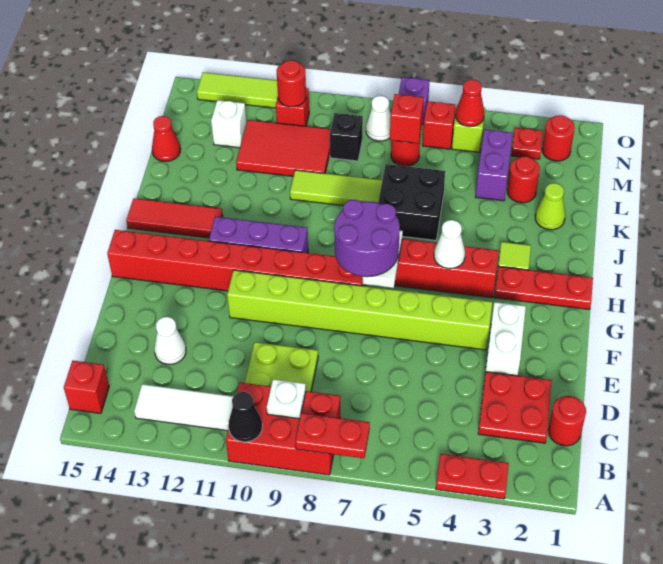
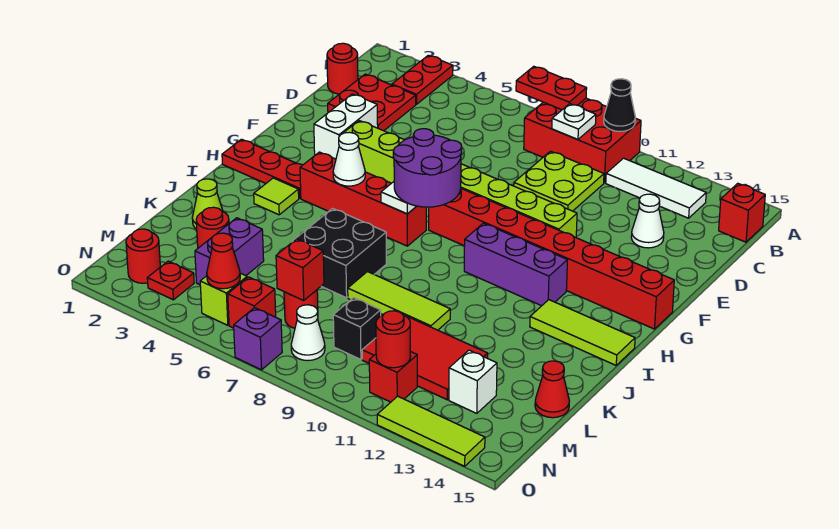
red 1x2 plate [436,454,509,499] -> red 1x2 plate turned to [392,55,453,104]
red 1x3 tile [126,198,223,238] -> lime 1x3 tile [530,300,635,365]

